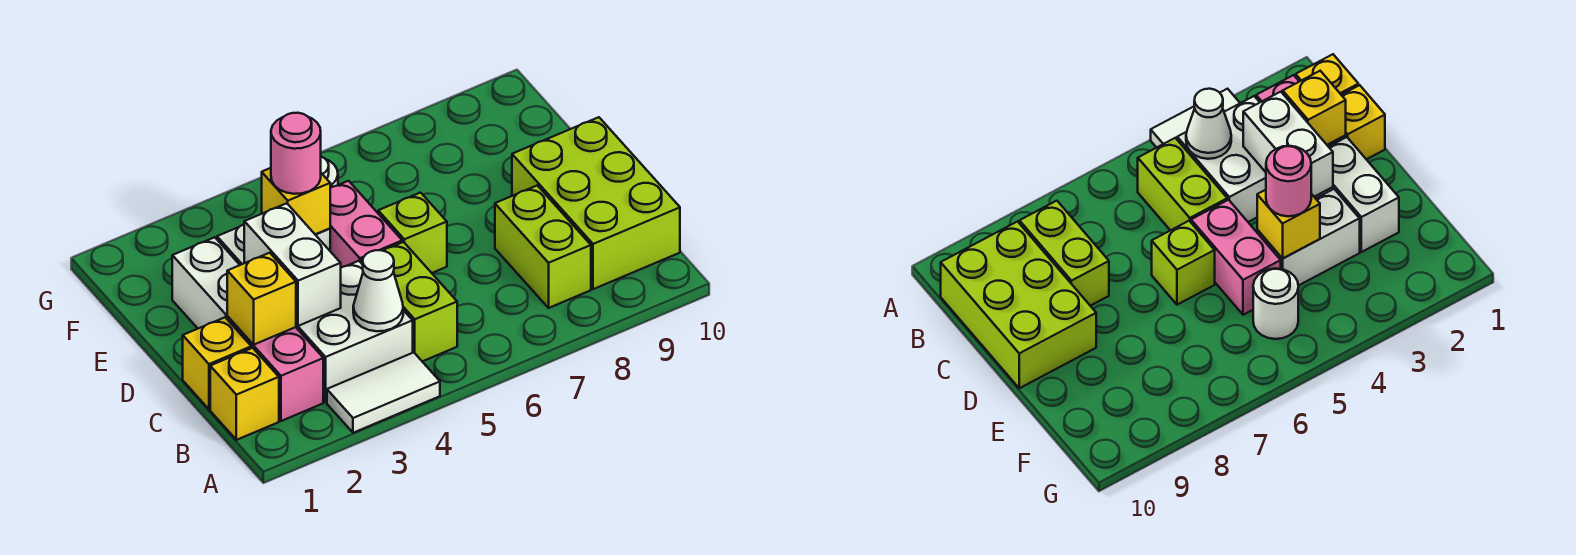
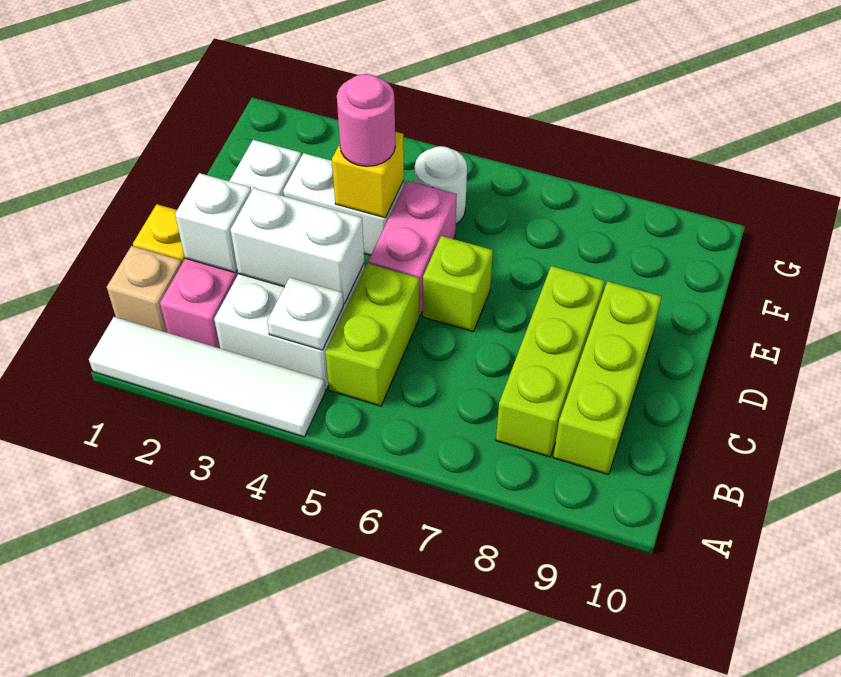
white 1x2 tile [327,352,440,433] -> white 1x4 tile [89,317,325,437]
yellow 1x1 brick [210,348,279,440] -> tan 1x1 brick [107,246,182,333]
white 1x1 cone [353,250,403,331] -> white 1x1 plate [267,277,343,350]
lime 1x2 brick [495,186,591,308] -> lime 1x3 brick [496,266,604,457]
lime 2x3 brick [512,117,680,289] -> lime 1x3 brick [553,281,662,475]
yellow 1x1 brick [227,253,296,345] -> white 1x1 brick [175,173,251,273]
white 1x2 brick [244,203,341,326] -> white 1x2 brick turned to [230,188,365,304]

